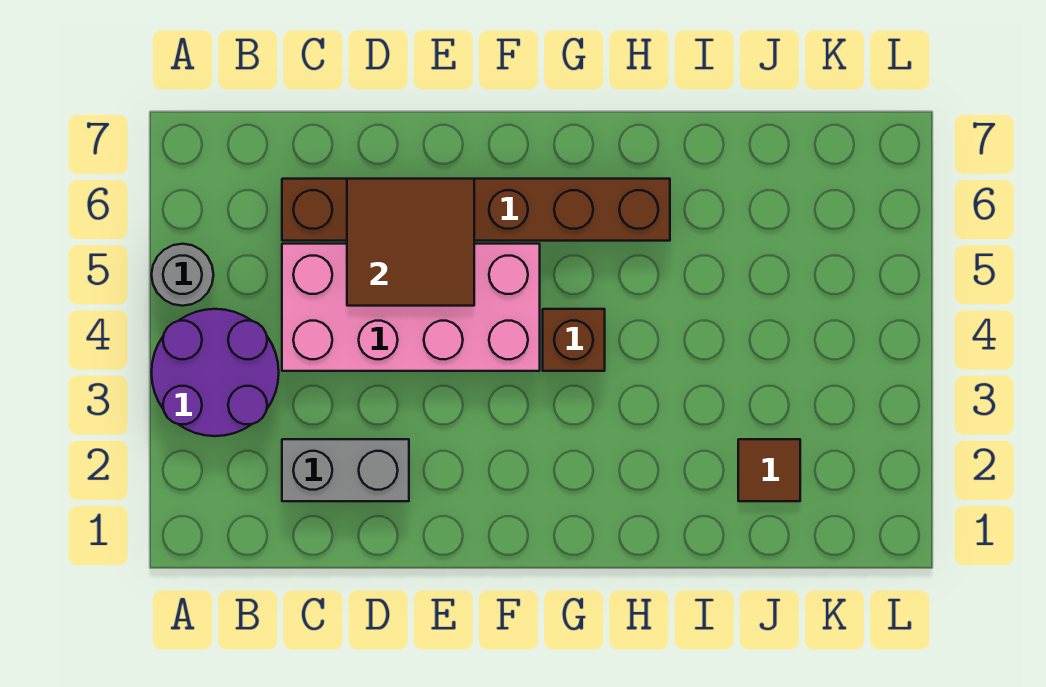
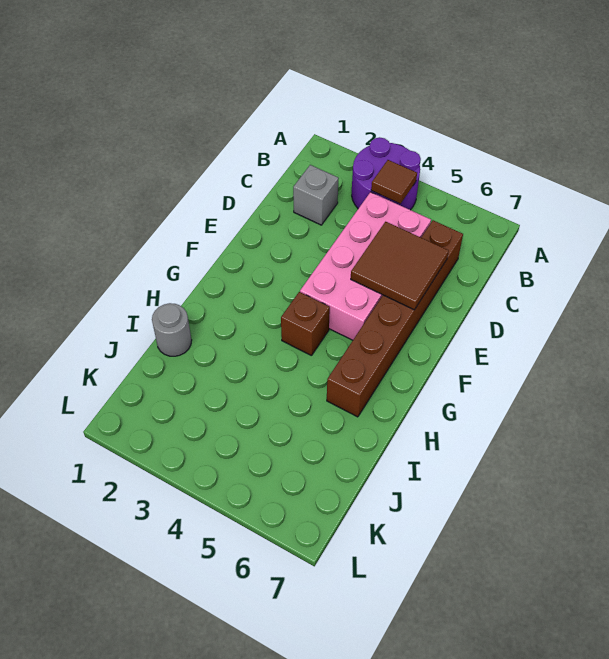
grey 1x1 round brick [152,244,213,306] -> grey 1x1 round brick moved to [152,303,192,356]
grey 1x2 brick [282,439,409,501] -> grey 1x1 brick [293,165,339,225]
brown 1x1 tile [738,439,800,501] -> brown 1x1 tile moved to [371,160,417,204]

